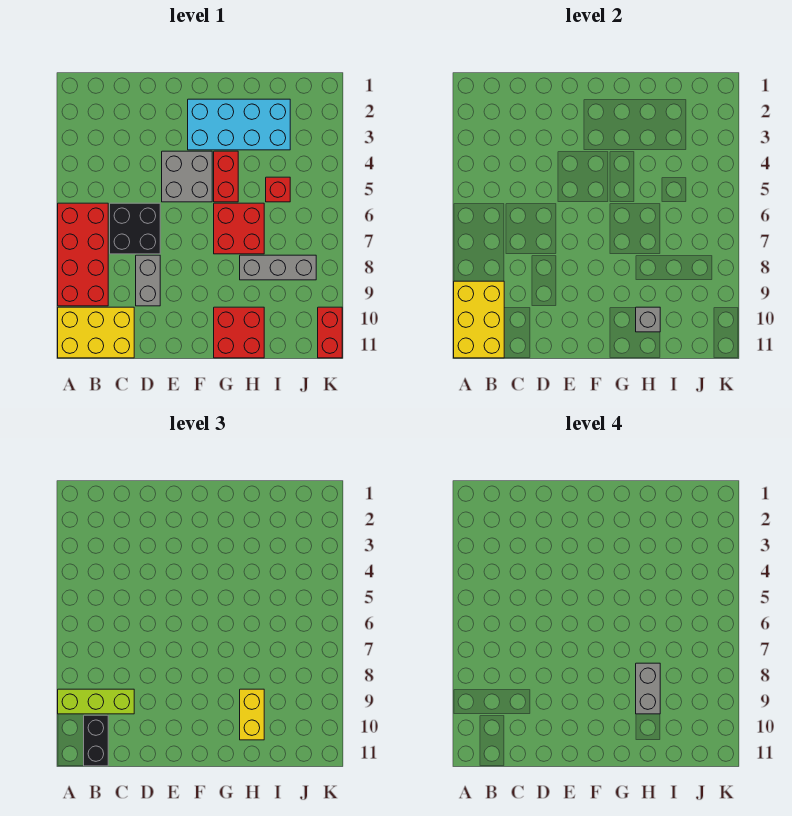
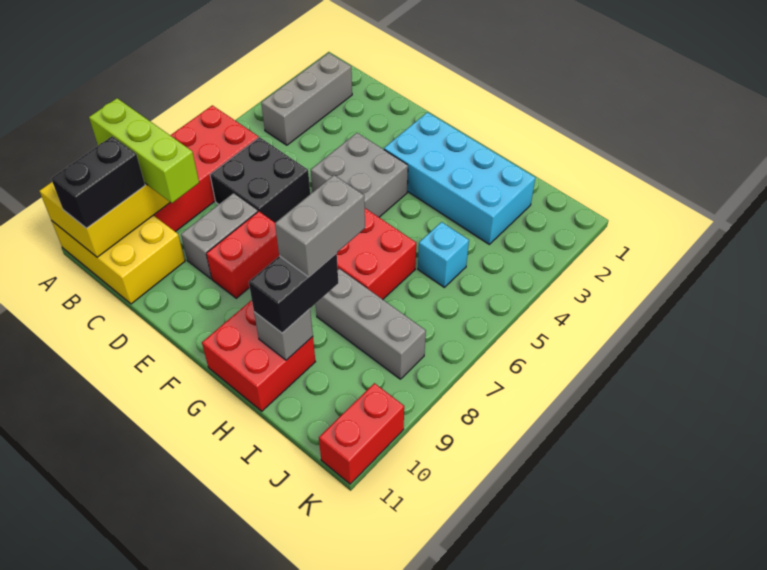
none -> grey 1x3 brick [261,53,352,145]
red 1x2 brick [214,151,238,202] -> red 1x2 brick moved to [206,211,279,298]
yellow 1x2 brick [240,689,264,740] -> black 1x2 brick [249,253,338,333]
red 1x1 brick [266,177,290,202] -> cyan 1x1 brick [418,222,469,287]

